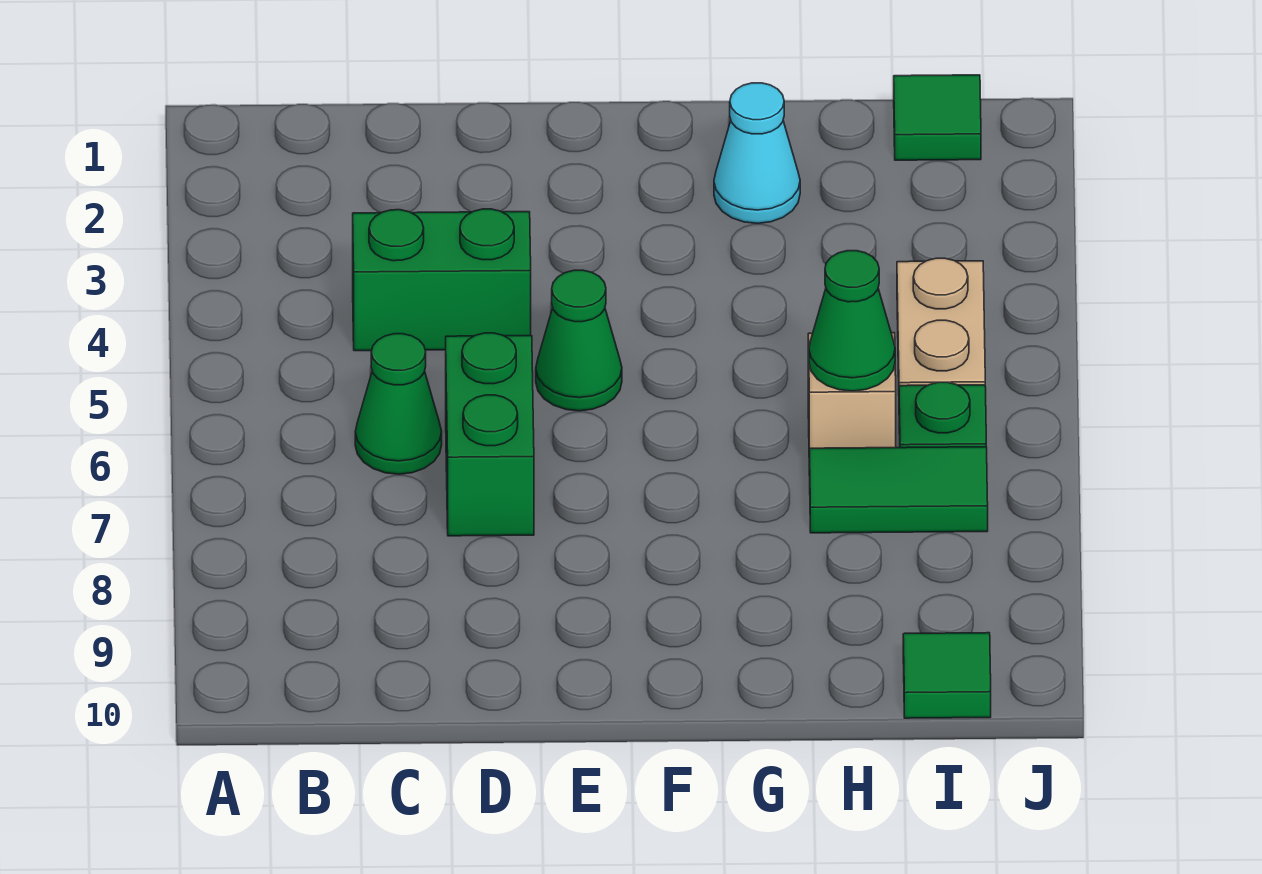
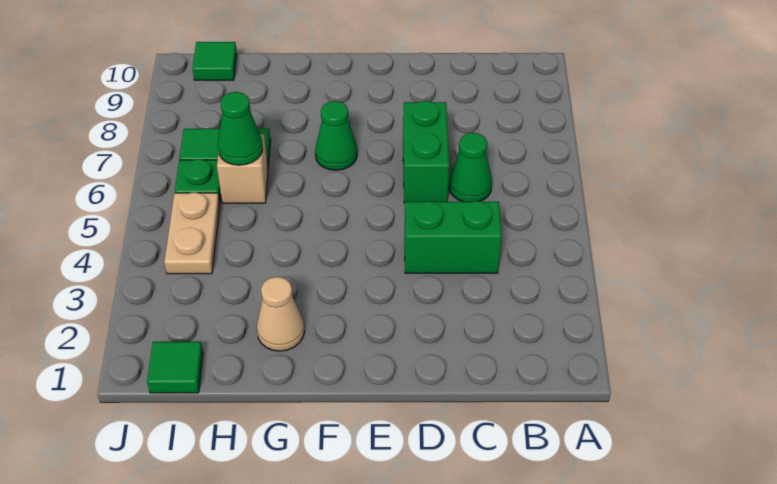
green 1x1 cone [536,270,622,411] -> green 1x1 cone moved to [315,101,357,170]
cyan 1x1 cone [714,83,800,223] -> tan 1x1 cone [257,277,304,351]

